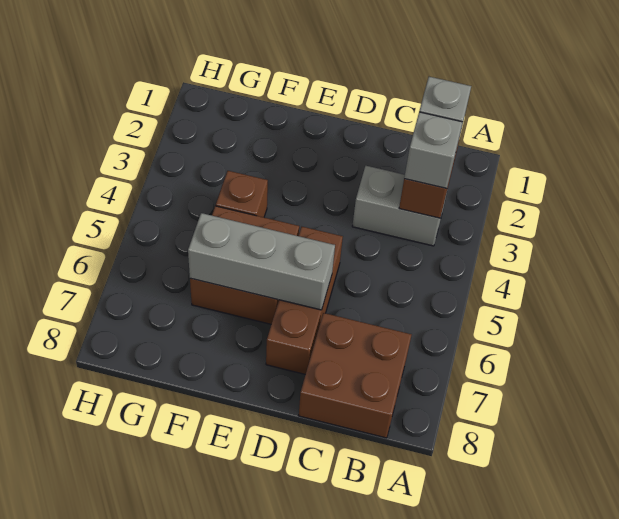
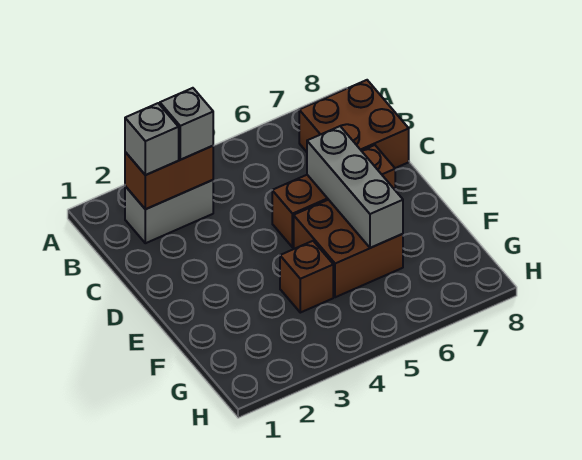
grey 1x2 brick [352,166,447,246] -> grey 1x2 brick turned to [125,180,213,243]

